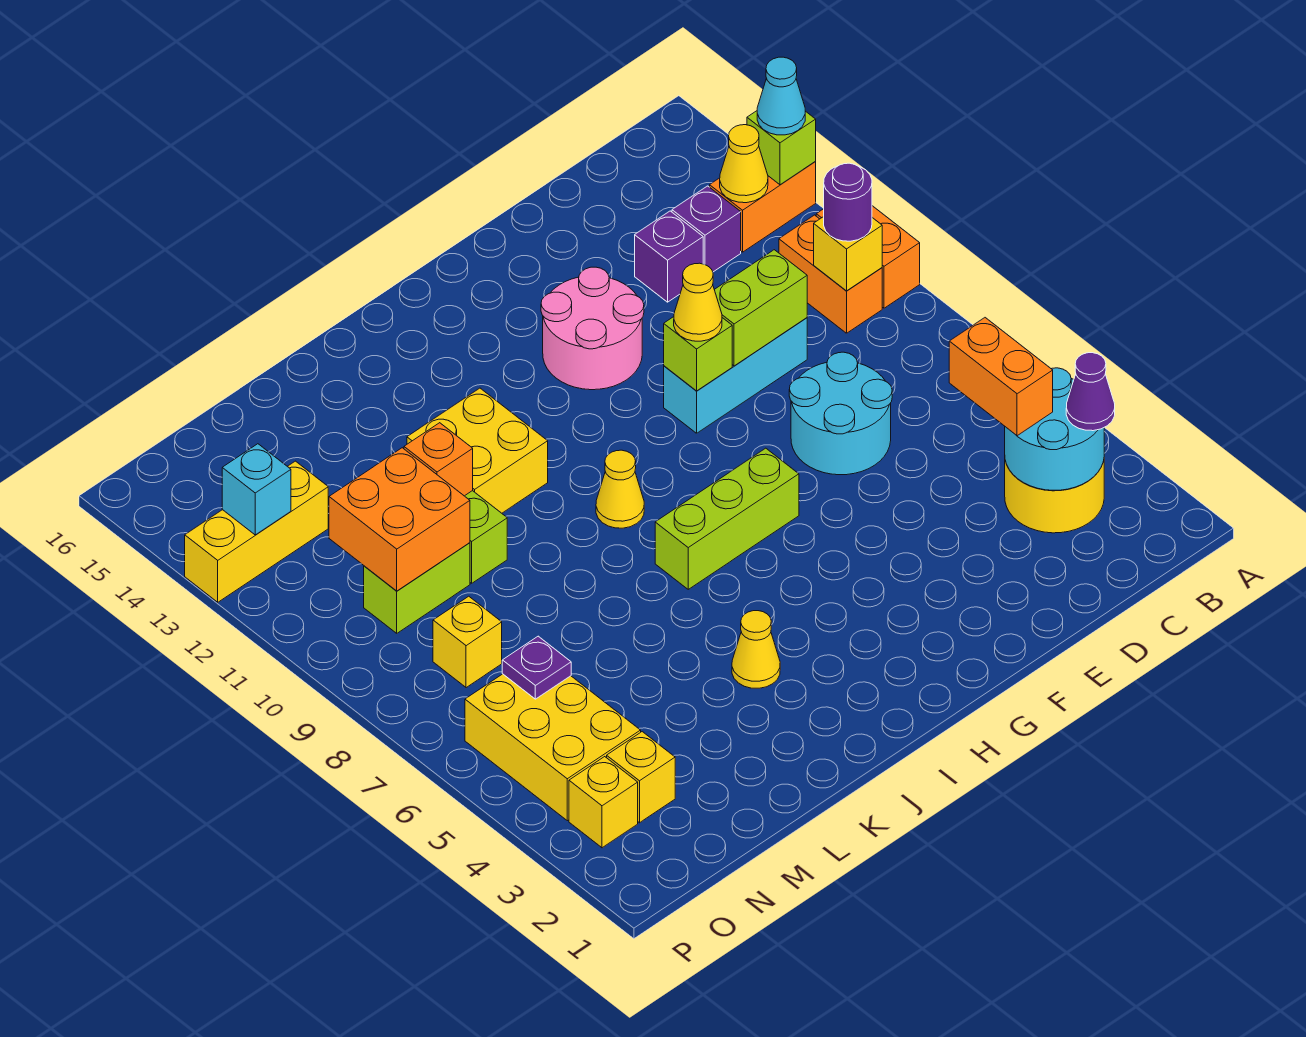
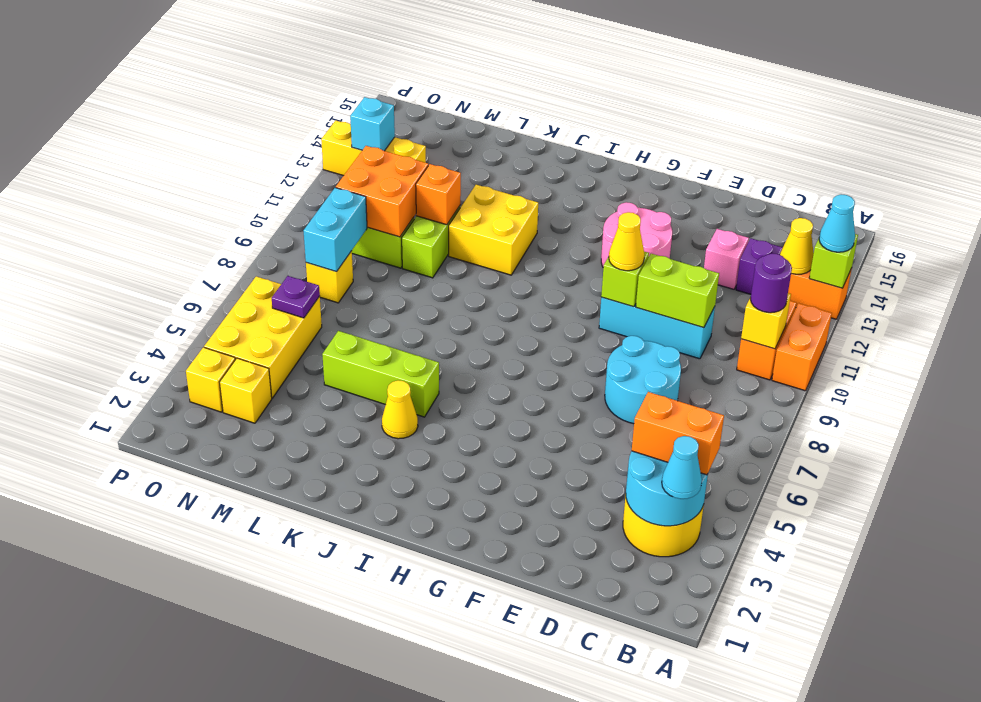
purple 1x1 cone [1066,353,1115,431] -> cyan 1x1 cone [662,436,702,499]
orange 1x2 brick [949,318,1053,436] -> orange 1x2 brick turned to [632,392,724,475]
purple 1x1 brick [635,211,703,302] -> pink 1x1 brick [704,229,749,289]
lime 1x3 brick [655,448,799,589] -> lime 1x3 brick moved to [322,331,439,417]
yellow 1x1 cone [596,450,644,528] -> none
none -> cyan 1x2 brick [303,188,367,272]

